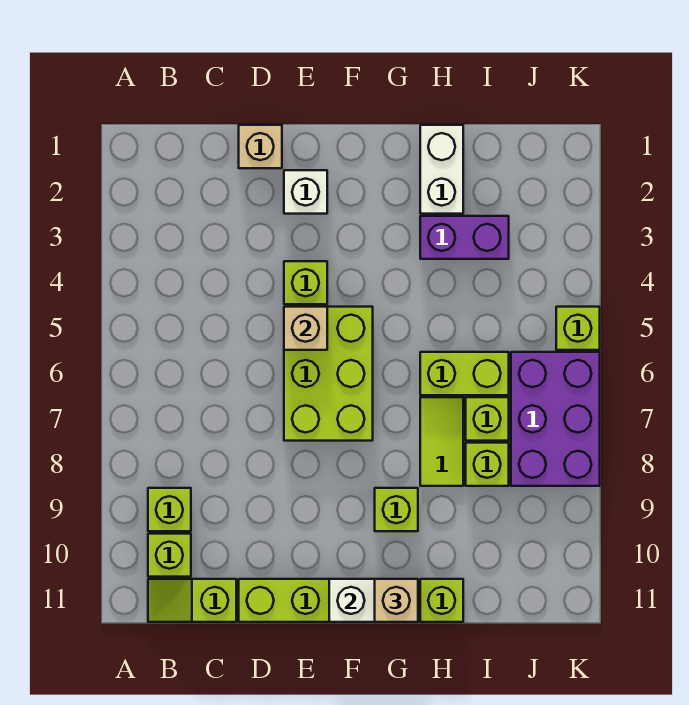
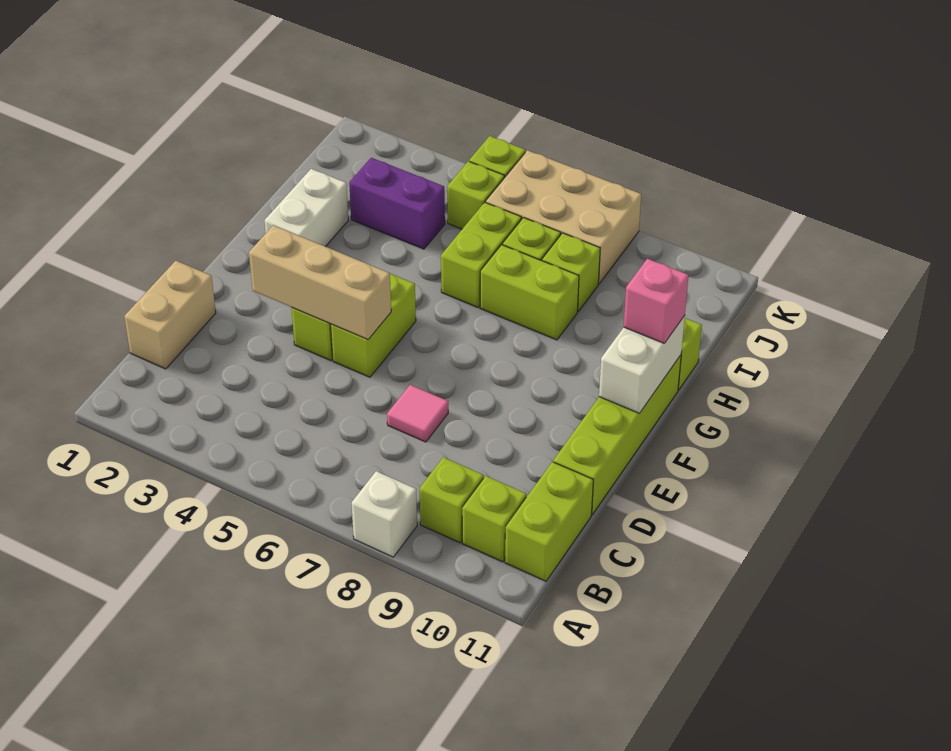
lime 1x2 slope [148,579,236,622] -> lime 1x2 brick [505,462,593,581]
tan 1x1 brick [239,125,282,168] -> tan 1x2 brick [124,261,216,369]
none -> pink 1x1 tile [387,385,448,442]
white 1x1 brick [284,170,327,214] -> white 1x1 brick moved to [352,471,417,557]
lime 2x3 brick [284,307,373,441] -> lime 1x2 brick [331,274,416,377]
tan 1x1 brick [284,307,327,350] -> tan 1x3 brick [249,225,391,340]
lime 1x1 brick [375,488,418,531] -> lime 1x1 brick moved to [447,161,504,229]
tan 1x1 brick [375,579,418,622] -> pink 1x1 brick [624,259,689,343]
white 1x2 brick [420,125,463,214] -> white 1x2 brick turned to [264,169,348,247]
purple 1x2 brick [420,216,509,259] -> purple 1x2 brick turned to [349,158,445,249]
lime 1x2 tile [420,397,463,486] -> lime 1x2 brick [480,245,579,340]
purple 2x3 brick [511,352,600,486] -> tan 2x3 brick [486,150,641,284]

